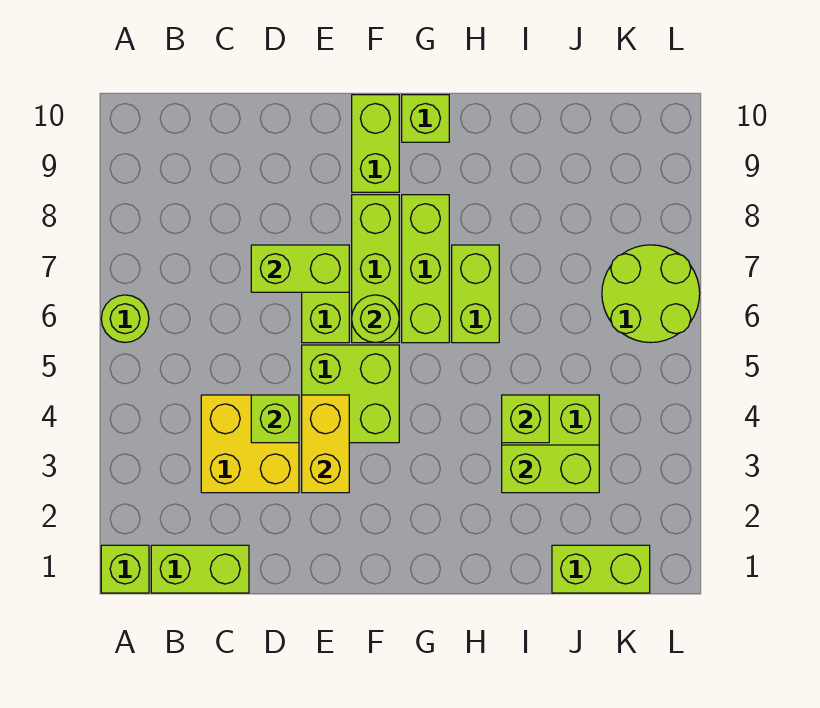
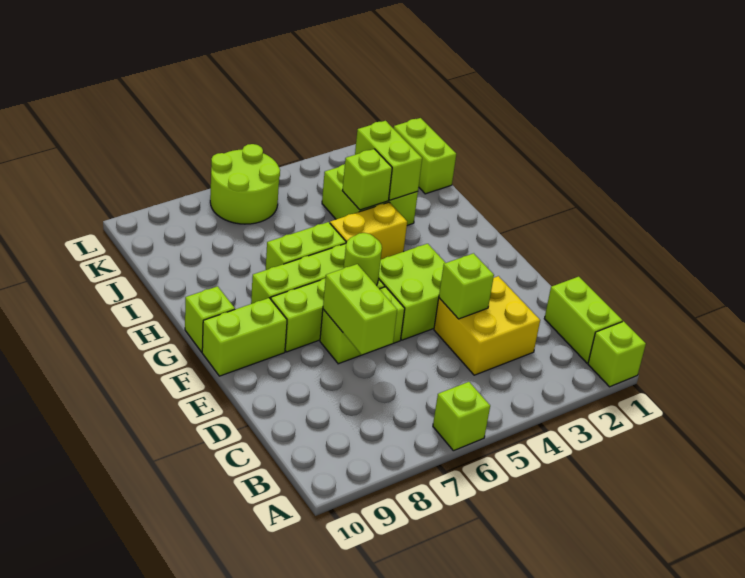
lime 1x1 round brick [101,295,149,342] -> lime 1x1 brick [433,382,490,451]
yellow 1x2 brick [302,395,349,493] -> yellow 1x2 brick moved to [330,202,407,259]

